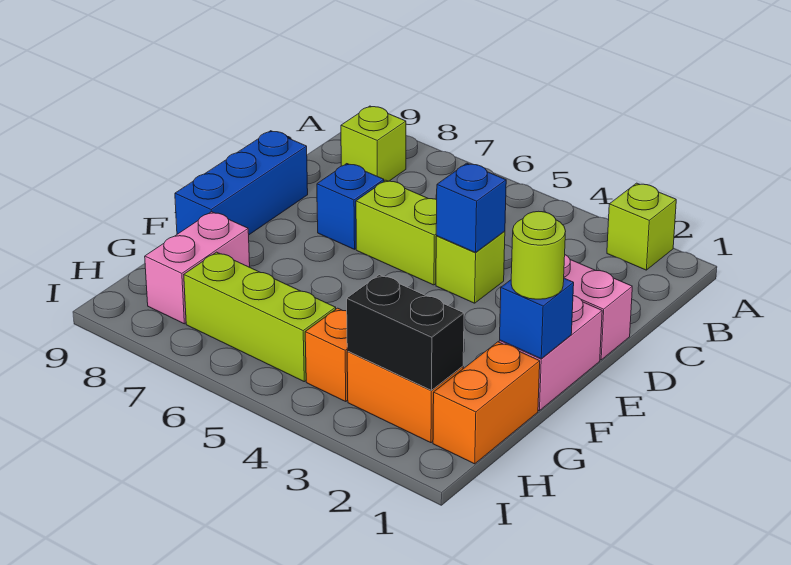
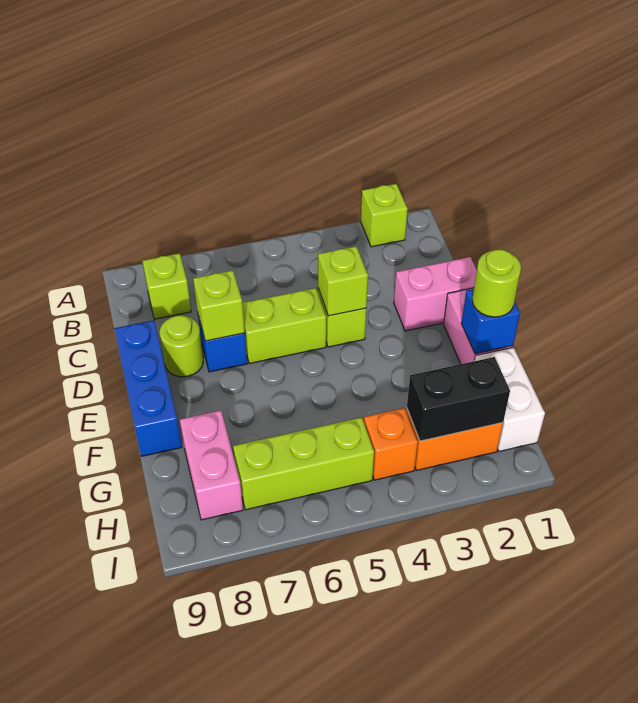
blue 1x1 brick [436,163,506,253] -> lime 1x1 brick [318,246,368,316]
none -> lime 1x1 brick [193,270,245,341]
none -> lime 1x1 round brick [160,315,203,377]
orange 1x2 brick [433,342,540,464] -> white 1x2 brick [475,348,545,451]

